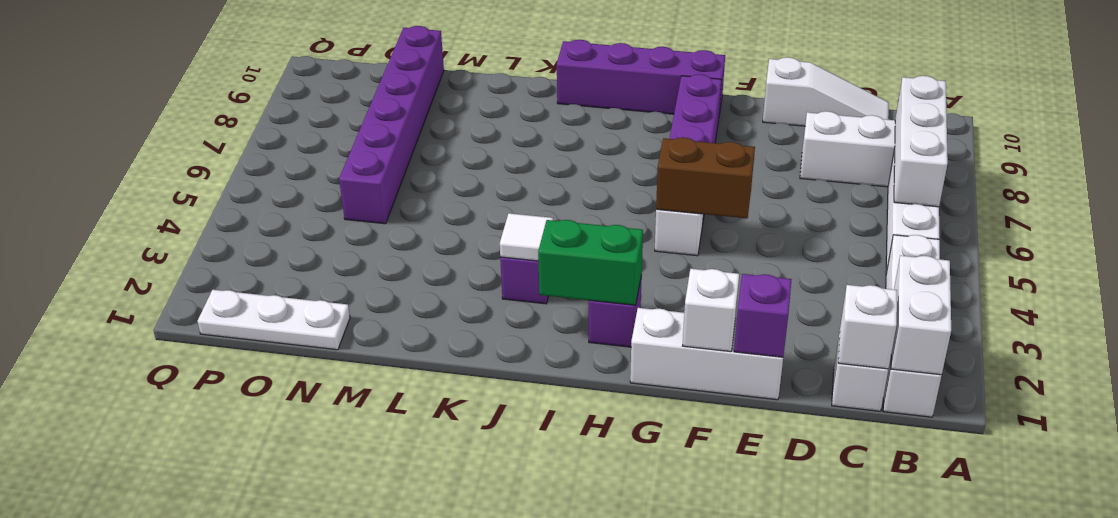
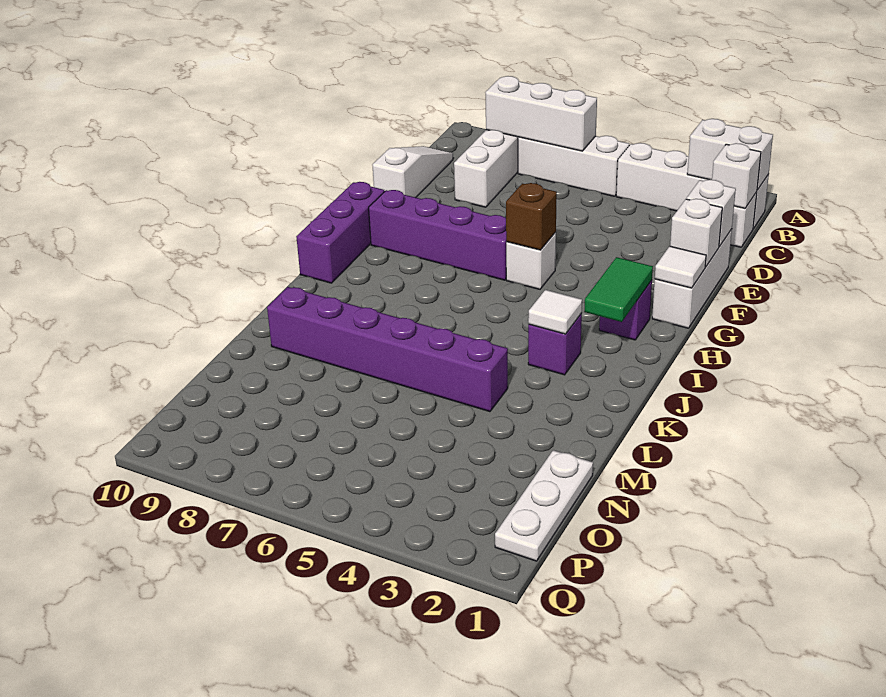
purple 1x1 brick [734,274,792,357] -> white 1x1 brick [686,180,736,247]
brown 1x2 brick [656,137,755,218] -> brown 1x1 brick [506,183,557,250]
none -> white 1x1 tile [655,246,706,288]
purple 1x4 brick [557,40,725,114] -> purple 1x3 brick [296,182,385,283]
green 1x2 brick [538,220,643,305] -> green 1x2 tile [584,257,653,322]
purple 1x6 brick [339,26,444,224] -> purple 1x6 brick moved to [267,287,508,412]

